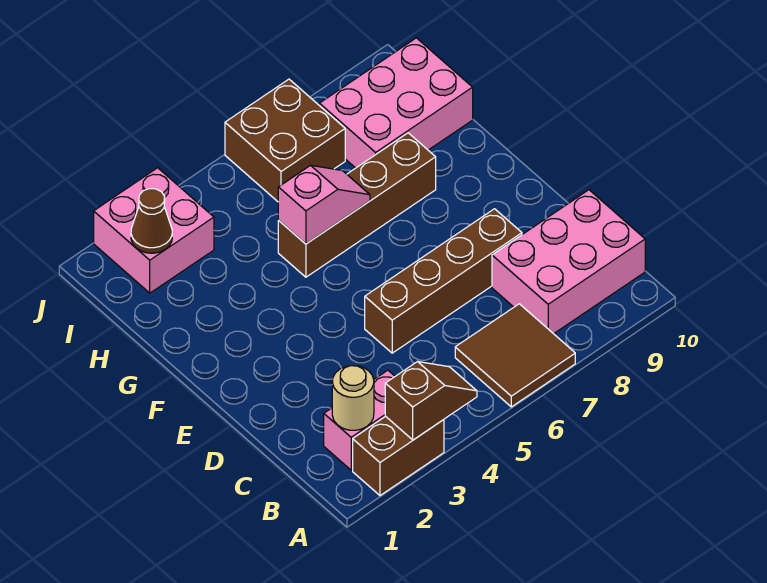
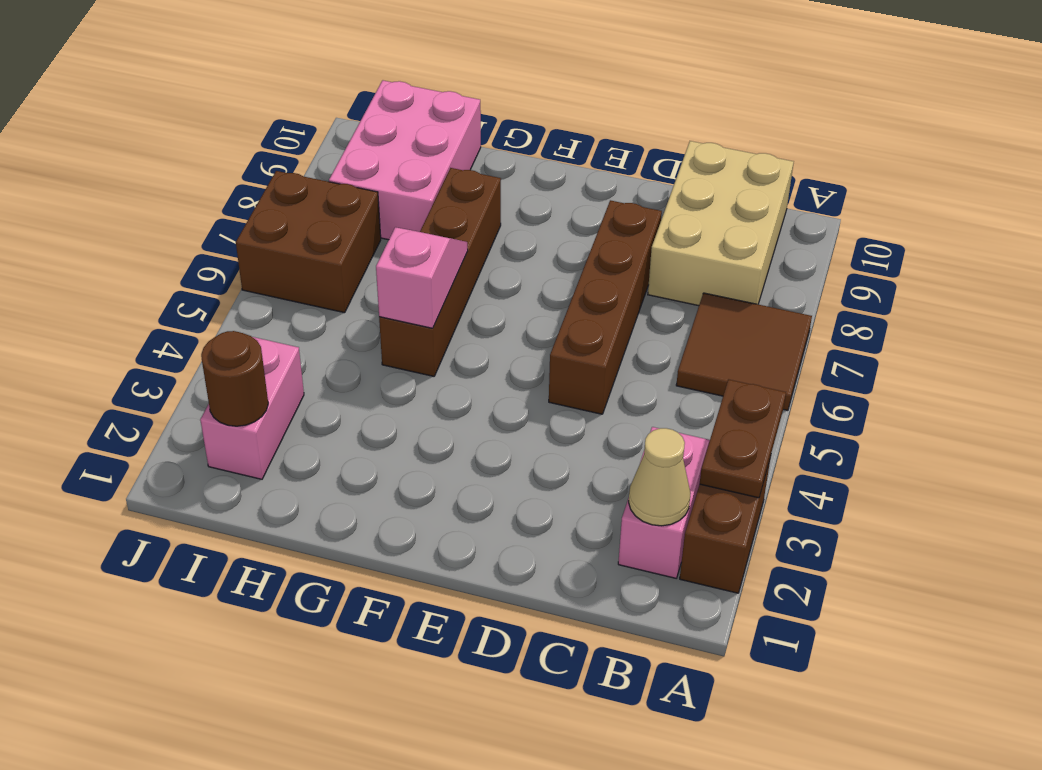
brown 1x2 slope [385,362,477,440] -> brown 1x2 plate [700,379,786,498]
tan 1x1 round brick [332,366,374,430] -> tan 1x1 cone [629,428,691,526]
pink 2x3 brick [492,190,645,334] -> tan 2x3 brick [648,141,794,306]
pink 2x2 brick [94,168,214,293] -> pink 1x2 brick [200,337,304,479]
brown 1x1 cone [131,189,172,253] -> brown 1x1 round brick [201,331,268,426]

